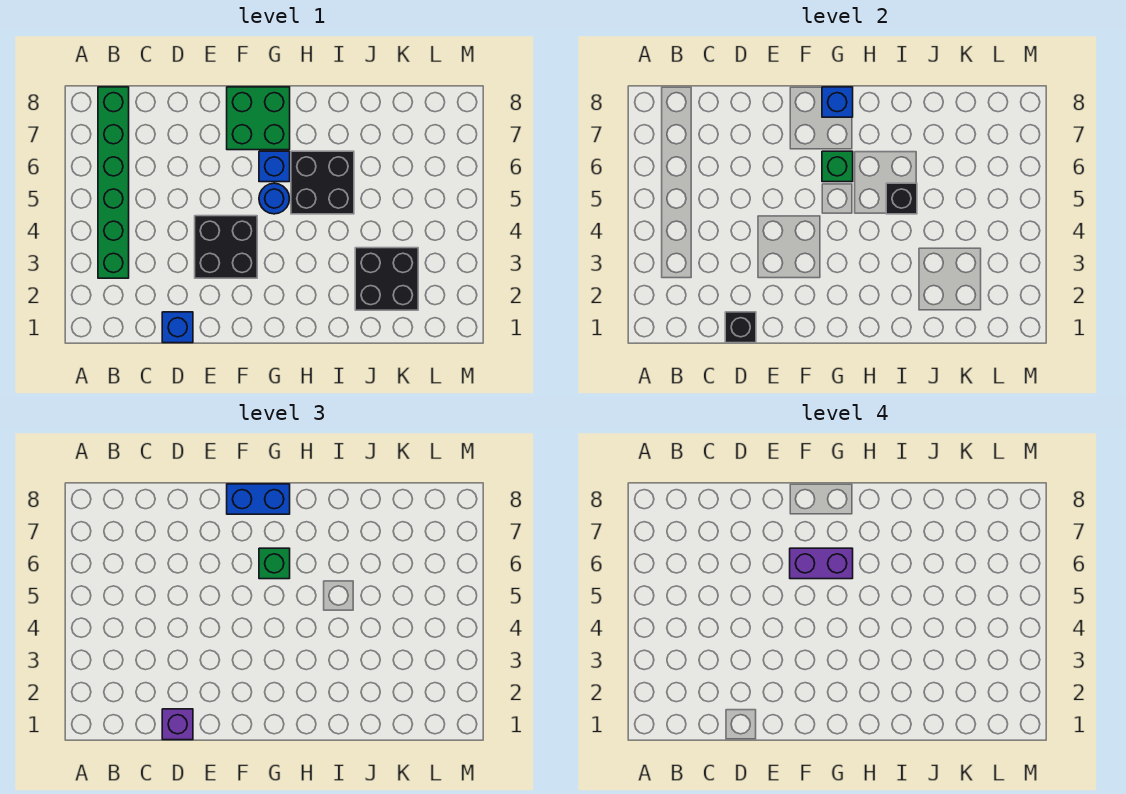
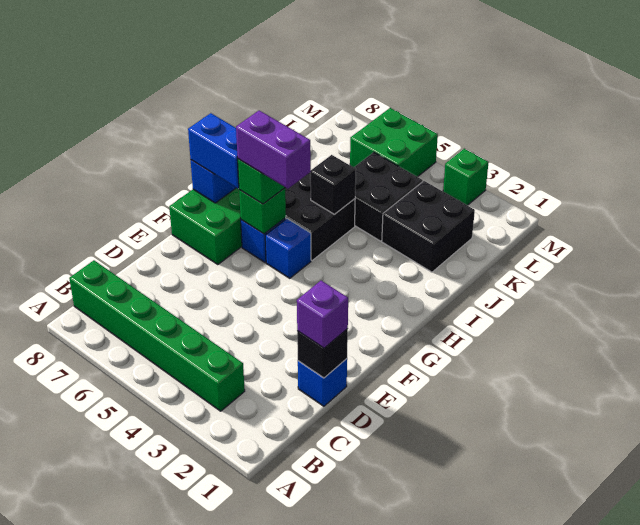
black 2x2 brick [195,216,257,278] -> black 2x2 brick moved to [354,152,423,241]
purple 1x2 brick [790,548,853,579] -> purple 1x2 brick turned to [236,110,311,189]
blue 1x2 brick [227,484,290,514] -> blue 1x2 brick turned to [188,113,239,188]
blue 1x1 round brick [259,183,290,214] -> blue 1x1 brick [265,219,311,278]
none -> green 2x2 brick [350,108,438,177]
none -> green 1x1 brick [443,149,489,205]

